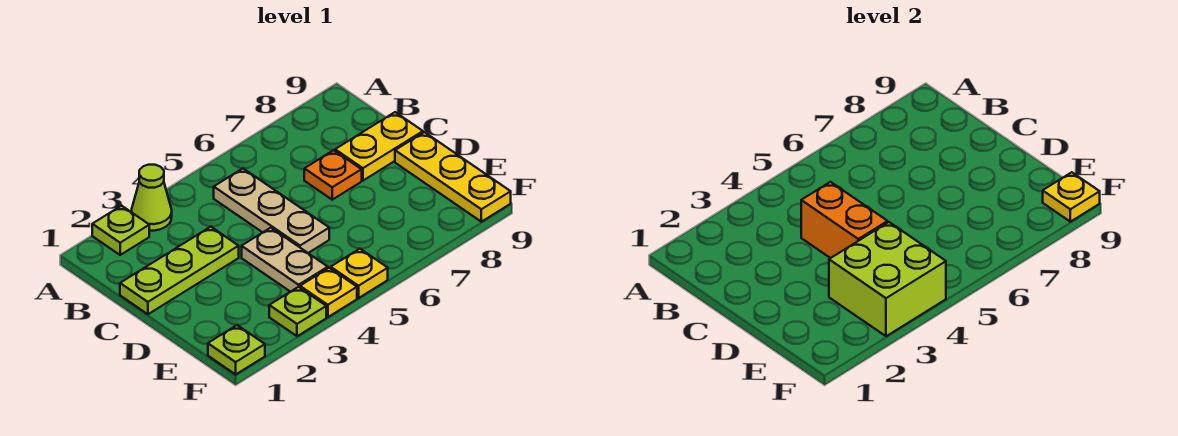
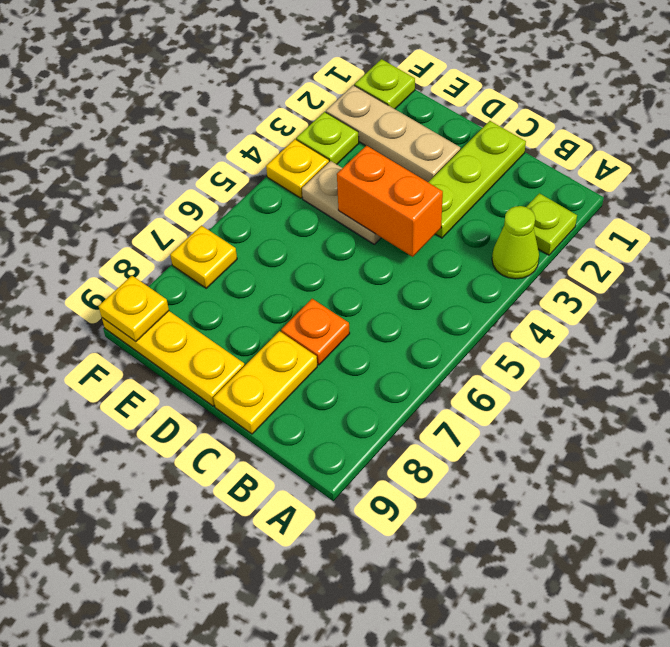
tan 1x3 plate [214,168,329,253] -> tan 1x3 plate moved to [326,85,460,182]
lime 2x2 brick [829,222,946,336] -> none
yellow 1x1 plate [331,249,388,298] -> yellow 1x1 plate moved to [170,226,237,288]

